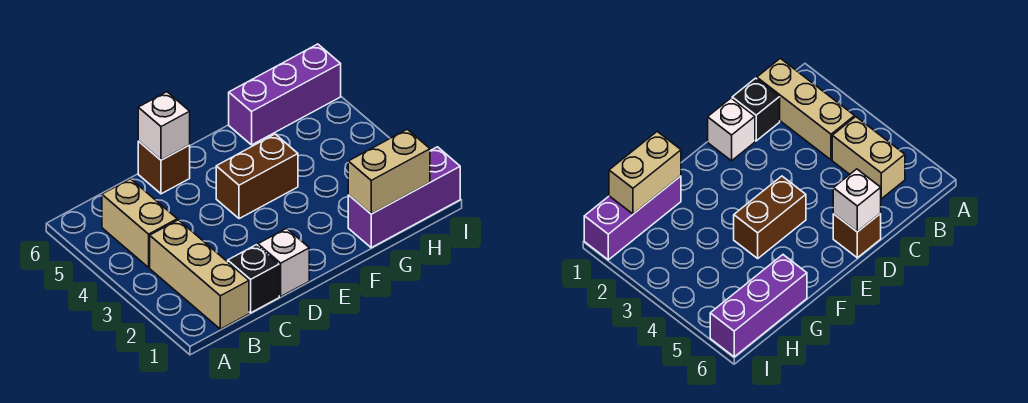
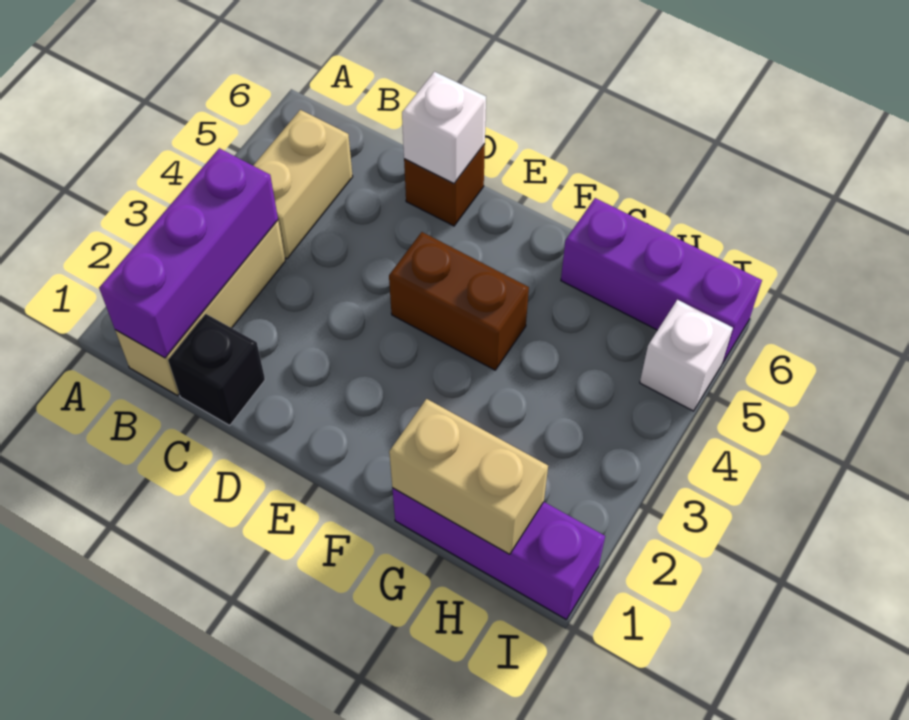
none -> purple 1x3 brick [99,148,278,358]
white 1x1 brick [258,228,309,296] -> white 1x1 brick moved to [640,300,733,411]

